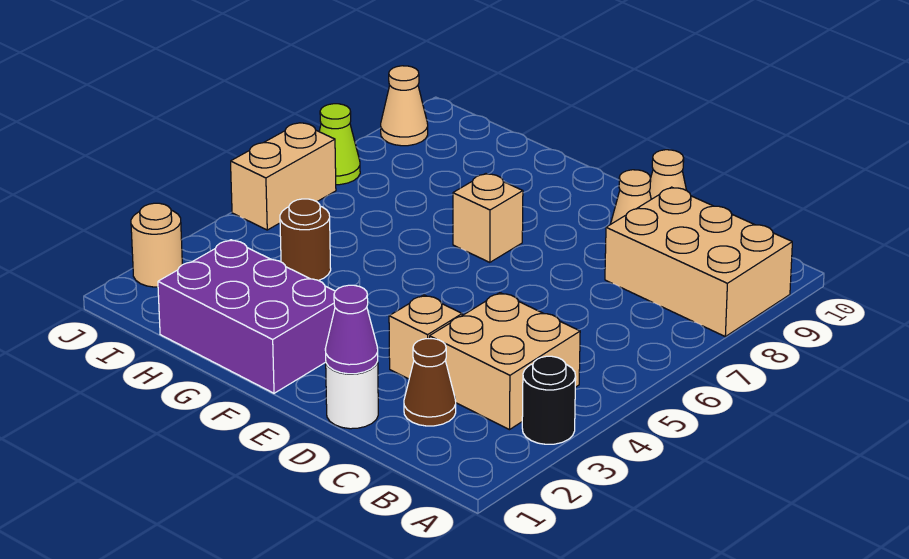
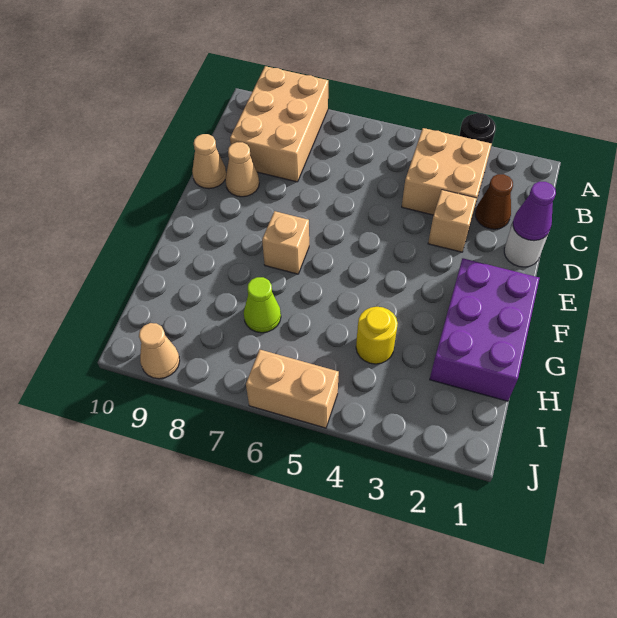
brown 1x1 round brick [280,199,331,281] -> yellow 1x1 round brick [356,307,398,364]
tan 1x1 round brick [131,203,182,287] -> none
lime 1x1 cone [319,104,360,185] -> lime 1x1 cone moved to [244,277,281,333]

